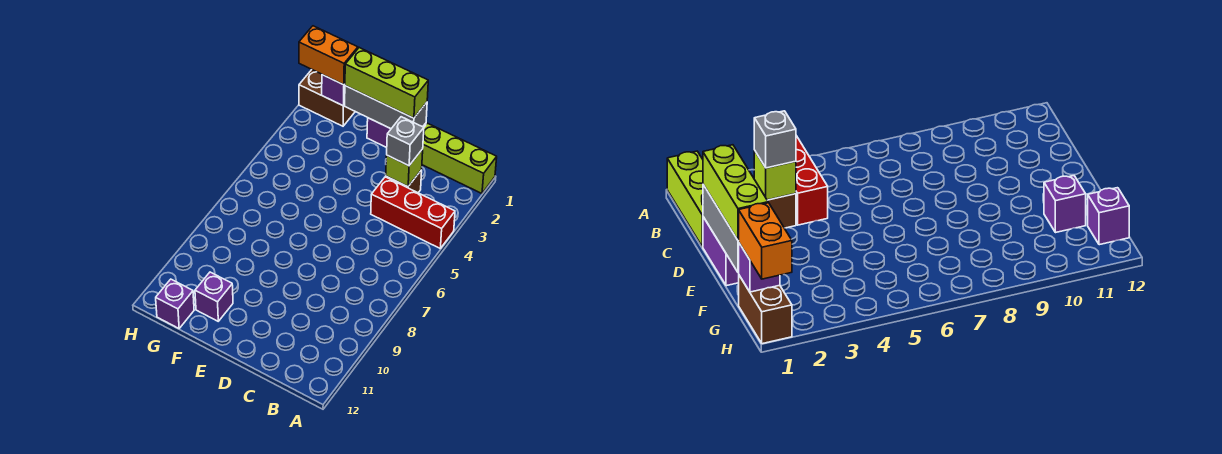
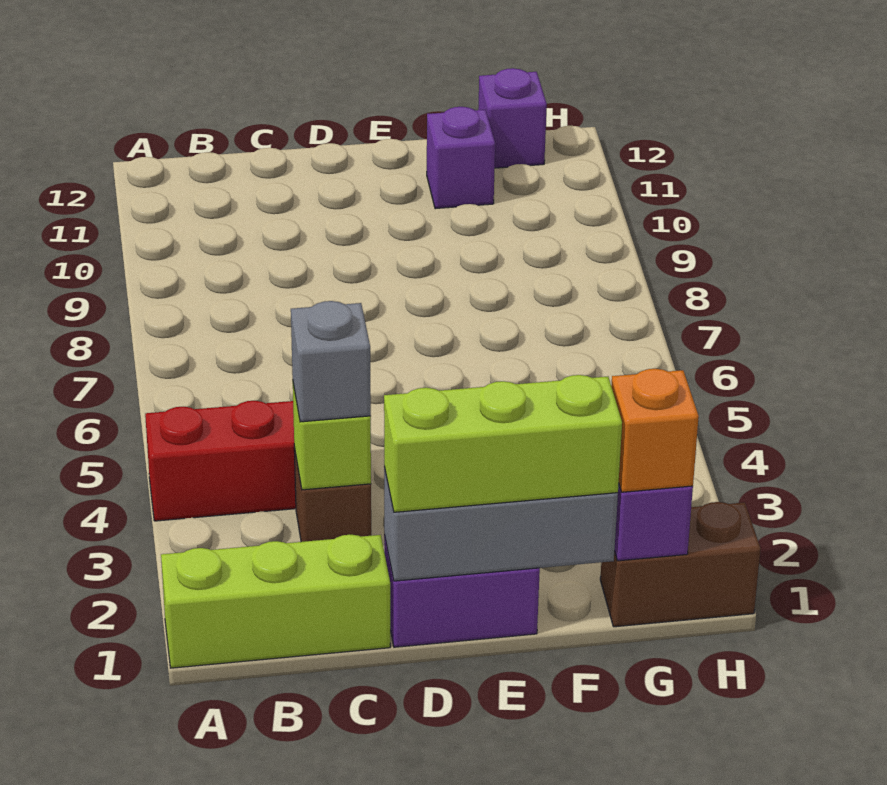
orange 1x2 brick [299,26,358,85] -> orange 1x1 brick [611,369,699,492]

